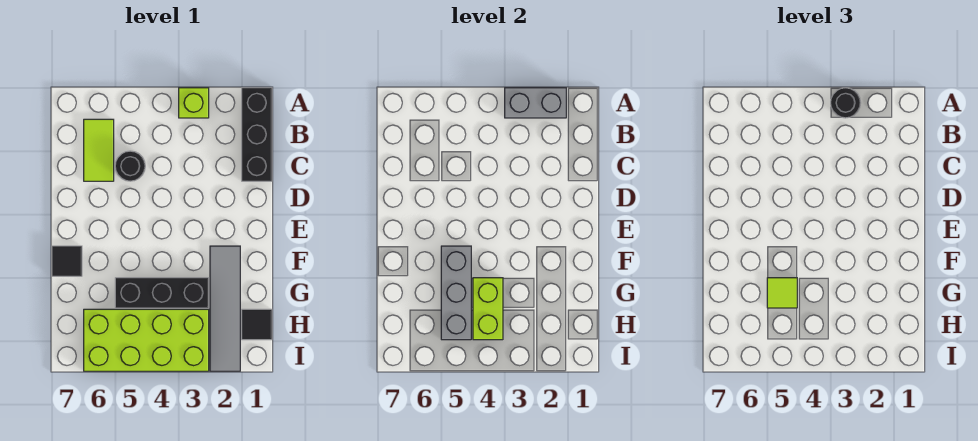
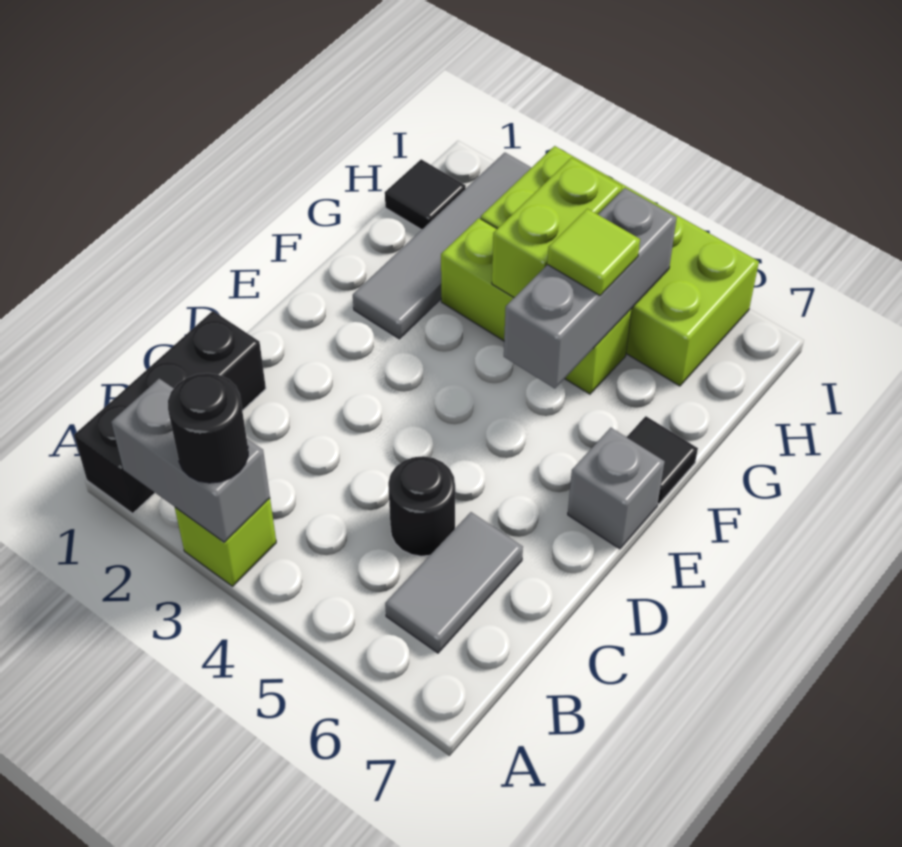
lime 1x2 tile [84,119,114,181] -> grey 1x2 tile [385,512,523,653]
none -> grey 1x1 brick [568,428,665,549]
black 1x3 brick [115,278,209,308] -> lime 1x3 brick [441,218,631,394]

